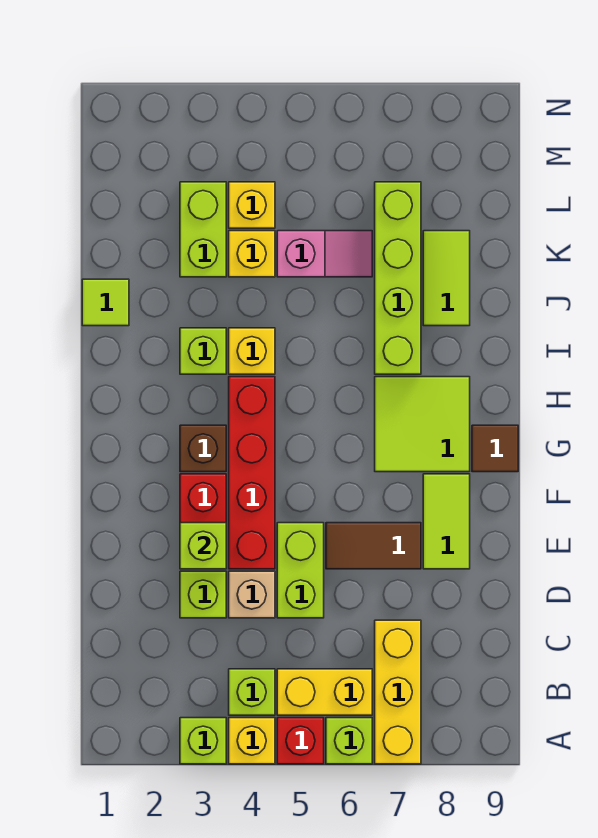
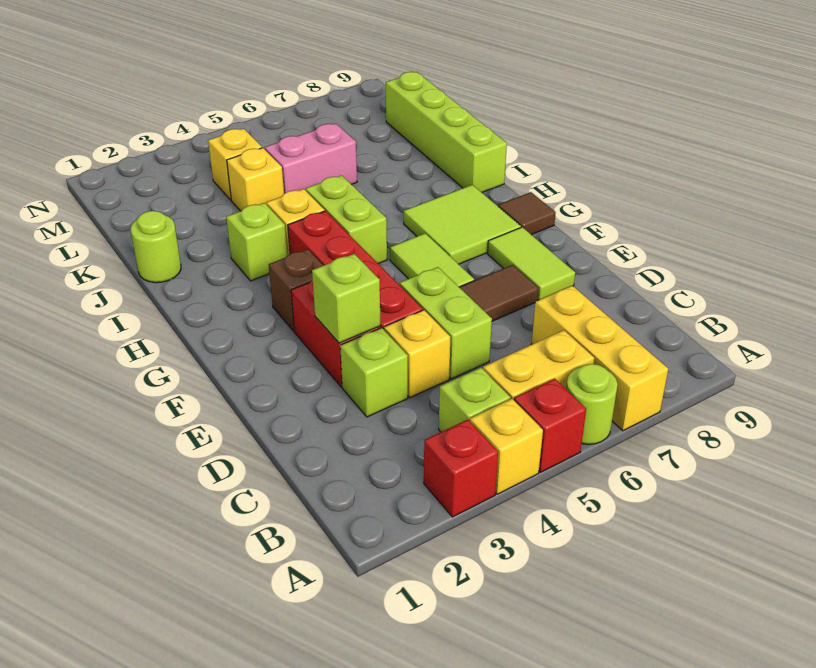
lime 1x1 brick [180,718,226,764] -> red 1x1 brick [424,420,498,517]
lime 1x1 brick [326,718,372,764] -> lime 1x1 round brick [566,364,618,444]
tan 1x1 brick [229,571,275,618] -> yellow 1x1 brick [384,310,450,397]
lime 1x4 brick [375,182,421,374] -> lime 1x4 brick moved to [386,72,507,192]
lime 1x1 tile [82,279,129,326] -> lime 1x1 round brick [131,211,181,283]
lime 1x2 tile [423,231,470,326] -> lime 1x2 tile moved to [390,233,474,287]
lime 1x2 brick [180,182,226,277] -> lime 1x2 brick moved to [306,175,387,264]
pink 1x2 slope [277,231,372,277] -> pink 1x2 brick [265,123,357,194]

